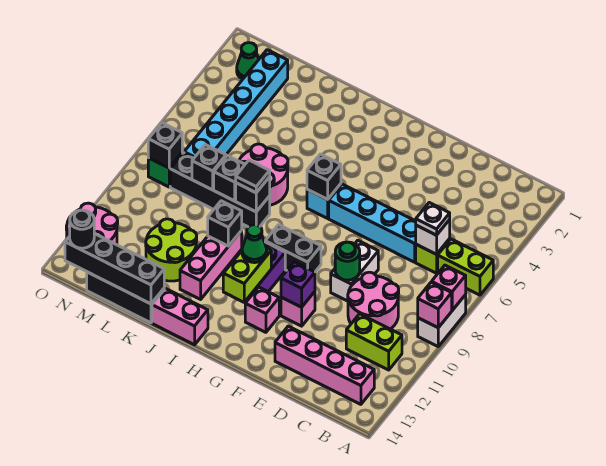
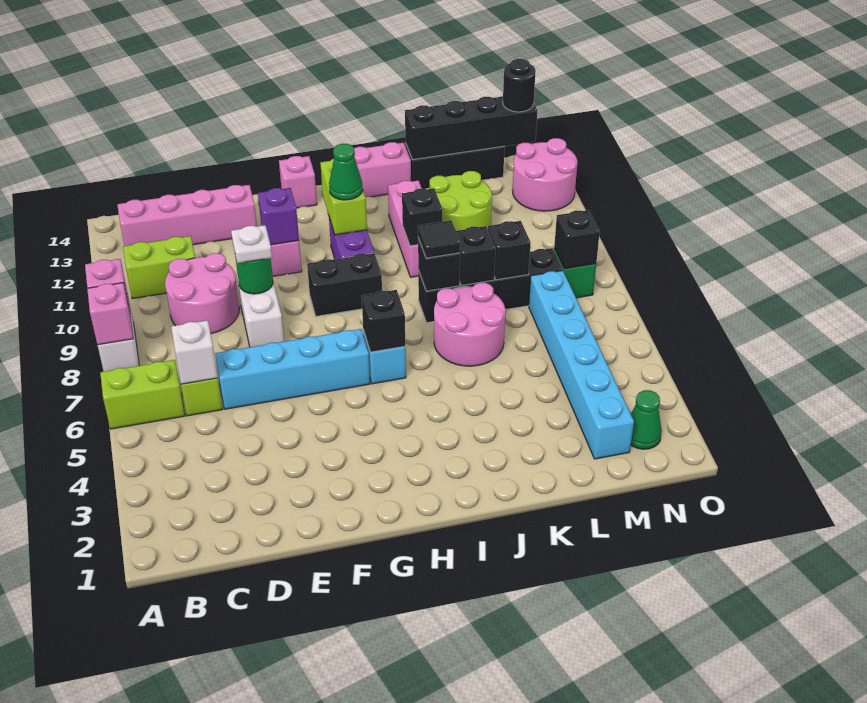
white 1x1 plate [416,203,450,235] -> white 1x1 plate moved to [231,225,272,263]
pink 1x1 brick [245,287,279,332] -> pink 1x1 brick moved to [279,156,317,208]

